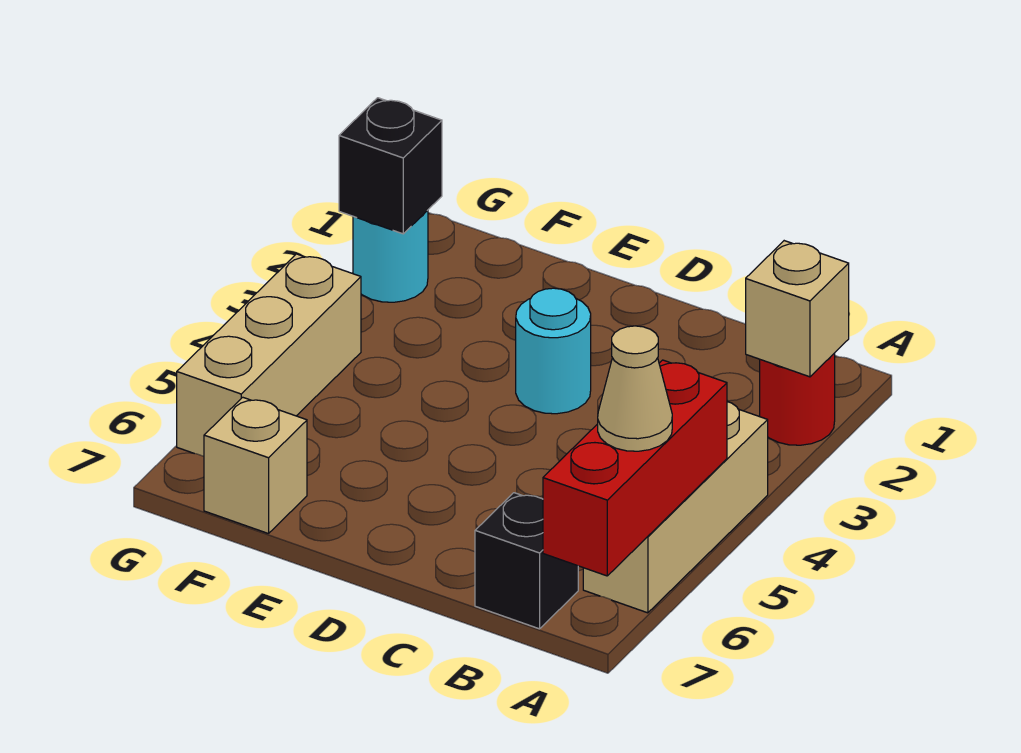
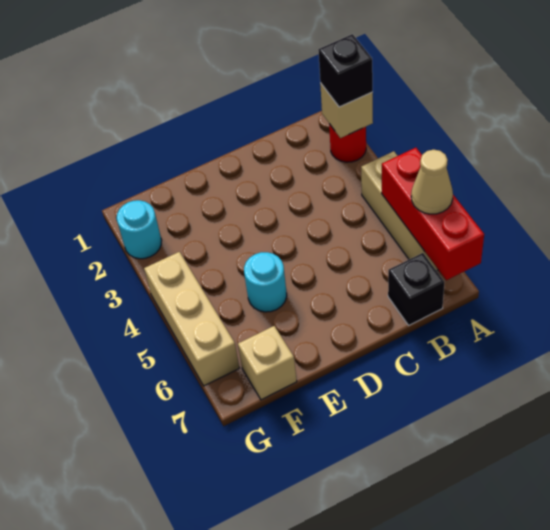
cyan 1x1 round brick [516,288,591,414] -> cyan 1x1 round brick moved to [244,252,287,312]
black 1x1 brick [339,98,442,234] -> black 1x1 brick moved to [318,34,373,107]

